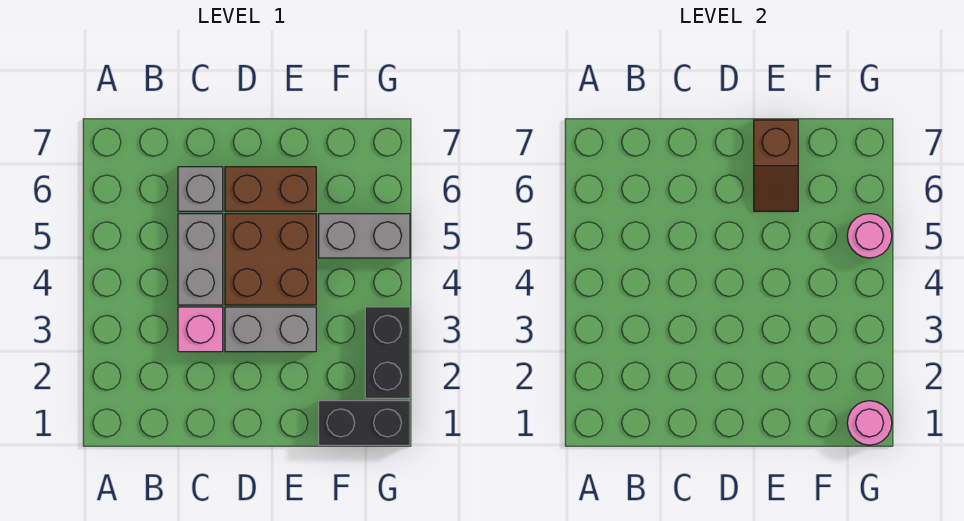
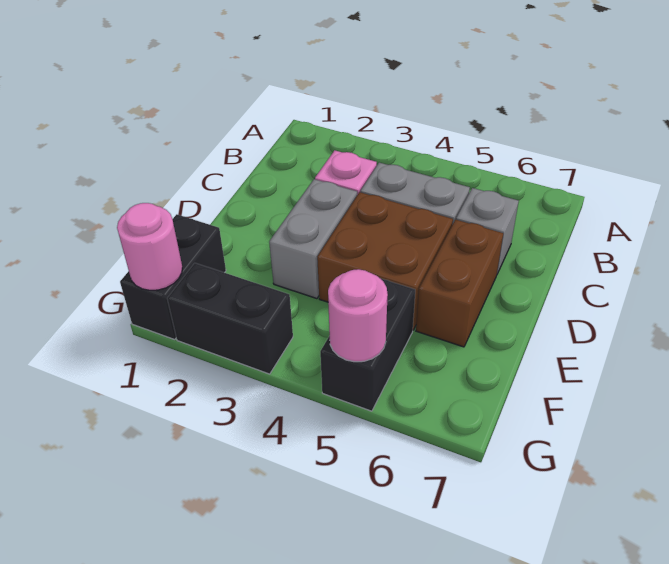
brown 1x2 slope [754,120,798,211] -> none
grey 1x2 brick [319,214,410,258] -> black 1x2 brick [320,278,415,411]

